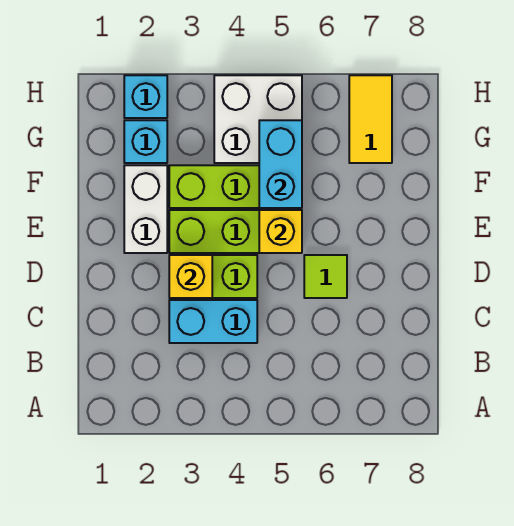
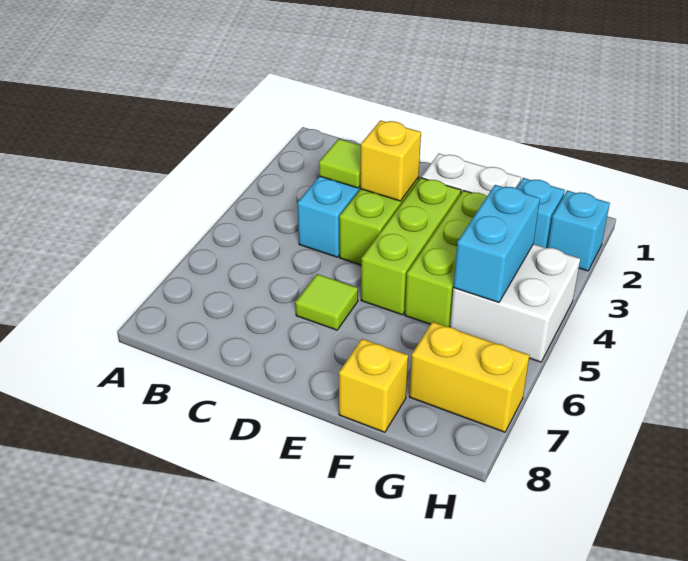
none -> lime 1x1 tile [319,139,361,188]
yellow 1x1 brick [259,210,302,253] -> yellow 1x1 brick moved to [339,339,408,432]
cyan 1x2 brick [259,120,302,208] -> cyan 1x2 brick turned to [454,185,540,302]
yellow 1x2 tile [349,75,392,163] -> yellow 1x2 brick [409,322,529,432]

